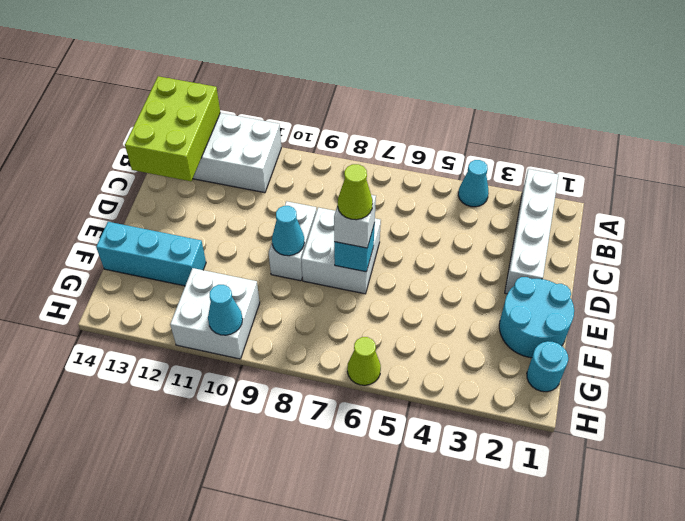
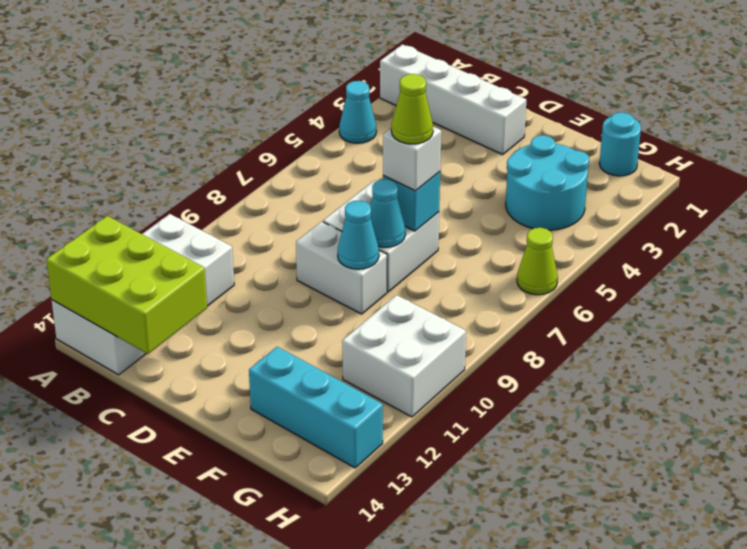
cyan 2x2 round brick [499,277,574,358] -> cyan 2x2 round brick moved to [506,135,589,230]
cyan 1x3 brick [96,222,206,286] -> cyan 1x3 brick turned to [249,347,383,468]
cyan 1x1 cone [208,285,243,335] -> cyan 1x1 cone moved to [370,179,405,247]

